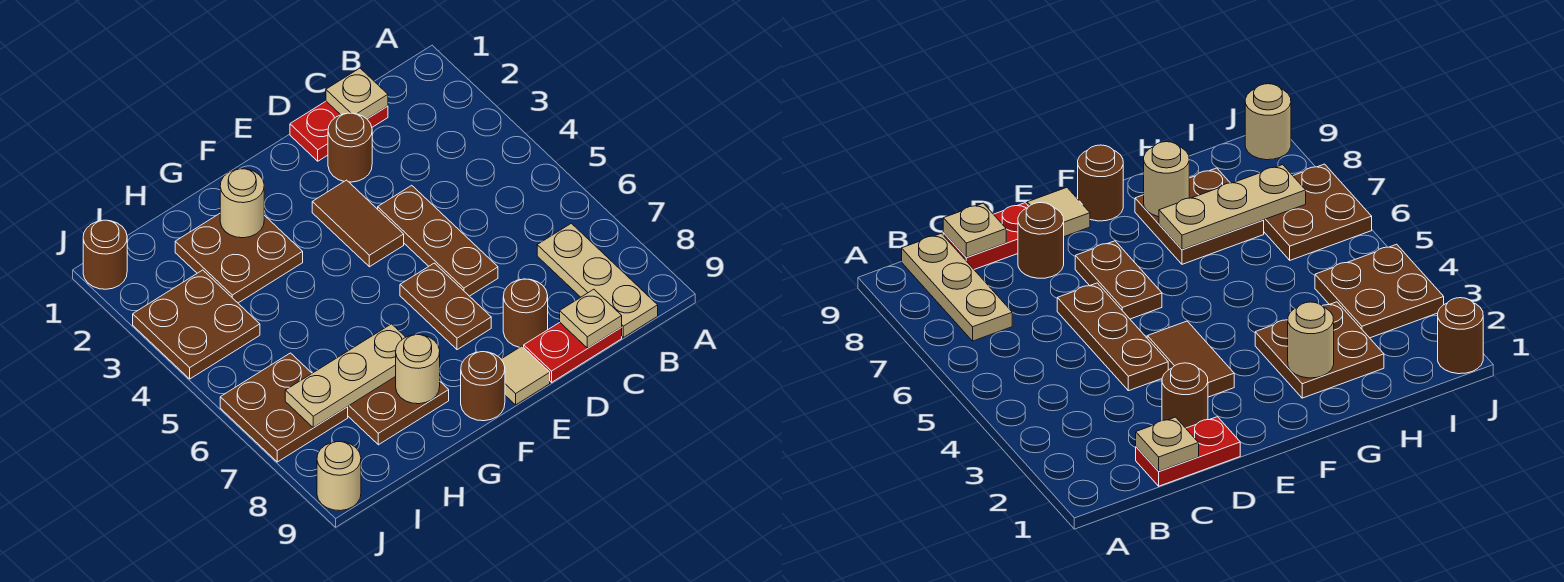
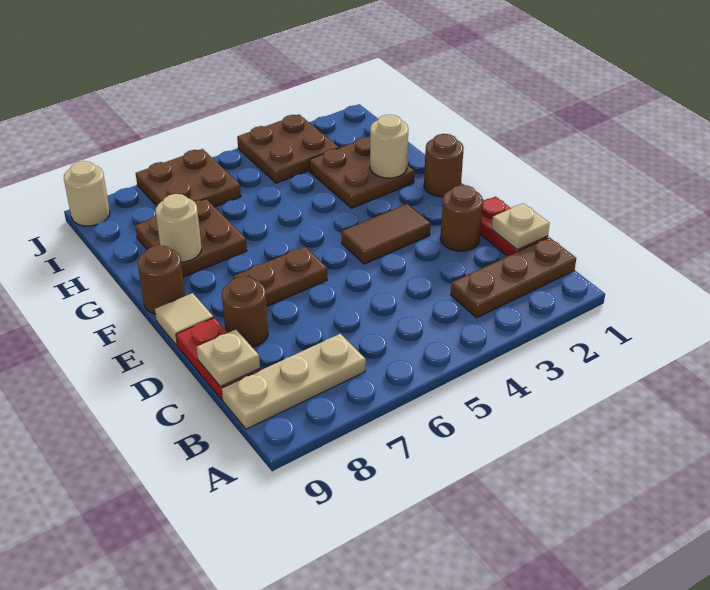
brown 1x3 plate [378,185,498,296] -> brown 1x3 plate moved to [451,237,576,318]
tan 1x3 plate [285,324,406,428] -> none
brown 1x1 round brick [83,220,127,289] -> brown 1x1 round brick moved to [424,134,464,197]

